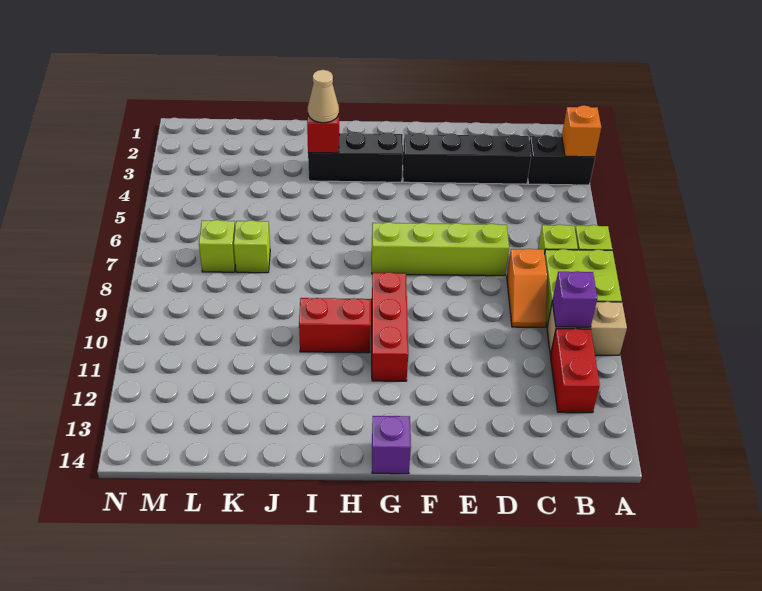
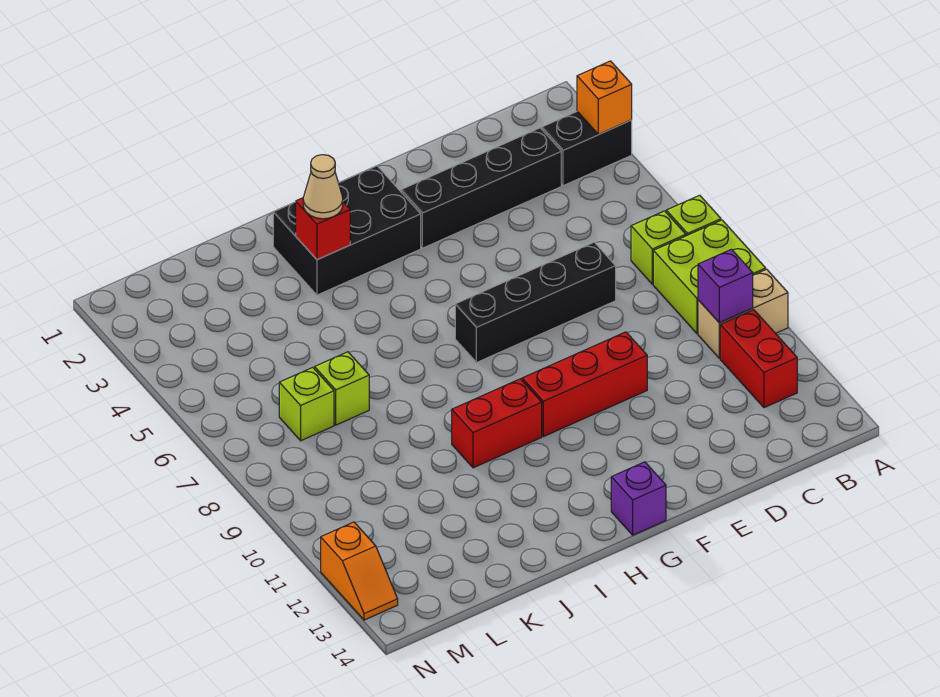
orange 1x2 slope [507,249,547,327] -> orange 1x2 slope moved to [321,522,398,620]
lime 1x4 brick [372,222,509,276] -> black 1x4 brick [455,242,616,363]
black 1x3 brick [308,132,403,182] -> black 2x3 brick [273,166,421,295]
red 1x3 brick [372,272,408,381] -> red 1x3 brick turned to [522,332,647,437]

